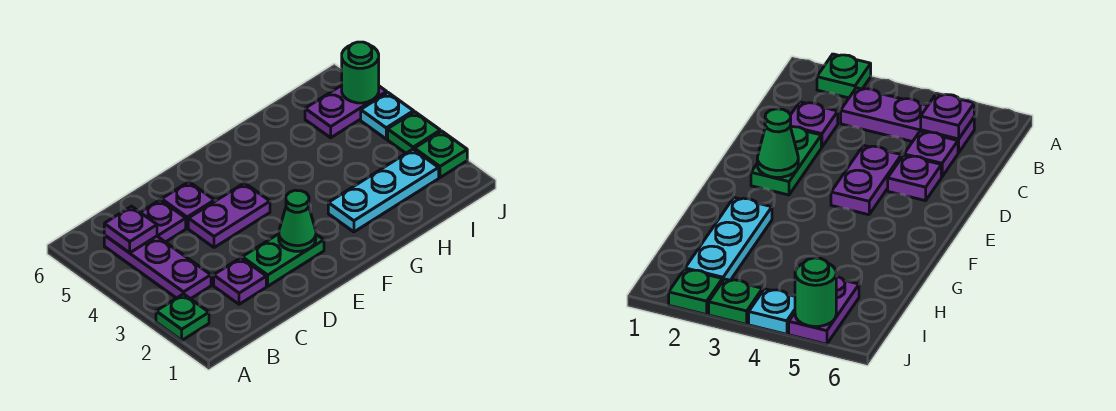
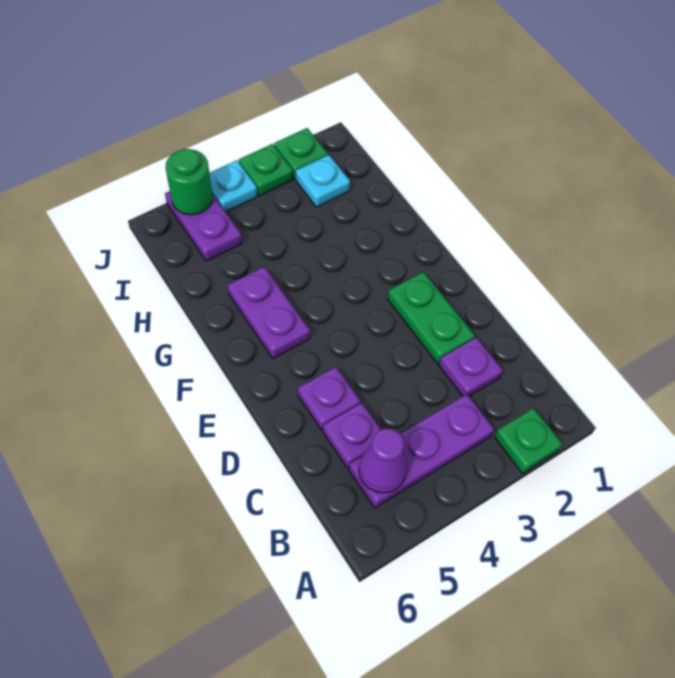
purple 1x1 plate [104,206,157,253] -> purple 1x1 cone [359,428,407,493]
purple 1x2 plate [188,183,270,248] -> purple 1x2 plate moved to [228,267,310,359]
green 1x1 cone [279,190,316,251] -> none
cyan 1x3 plate [328,149,439,232] -> cyan 1x1 plate [296,155,350,207]

